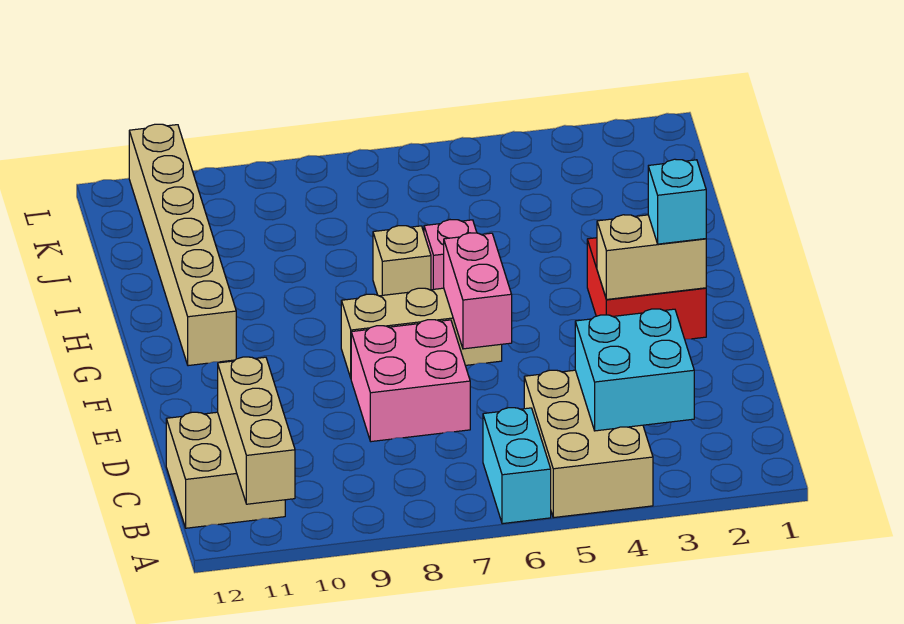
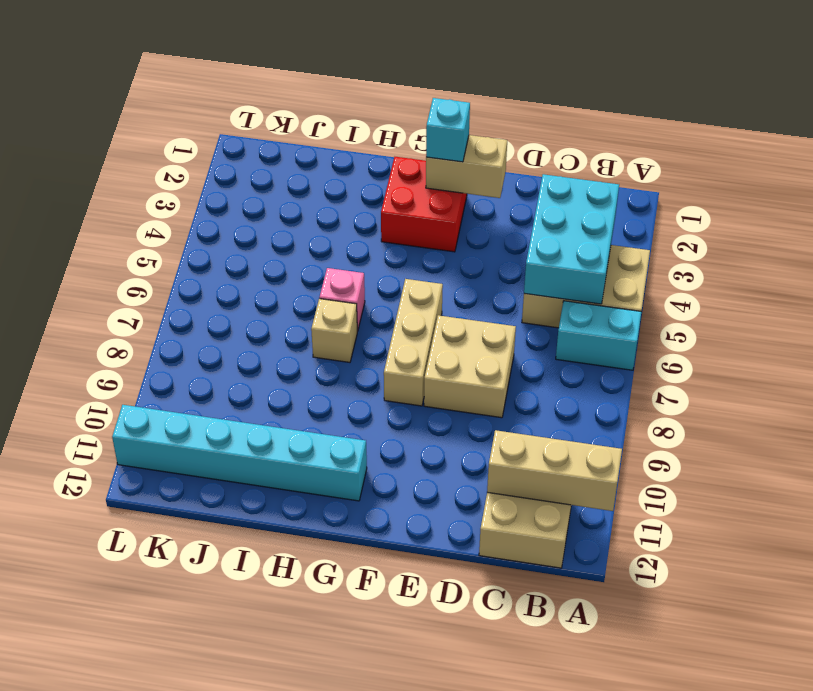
cyan 2x2 brick [575,309,694,431] -> cyan 2x3 brick [524,174,619,304]
pink 2x2 brick [351,320,470,442] -> tan 2x2 brick [424,315,516,418]
pink 1x2 brick [444,233,512,349] -> none
tan 1x2 brick [597,215,706,300] -> tan 1x2 brick turned to [426,135,507,198]
tan 1x6 brick [129,124,236,366] -> cyan 1x6 brick [112,405,367,501]

